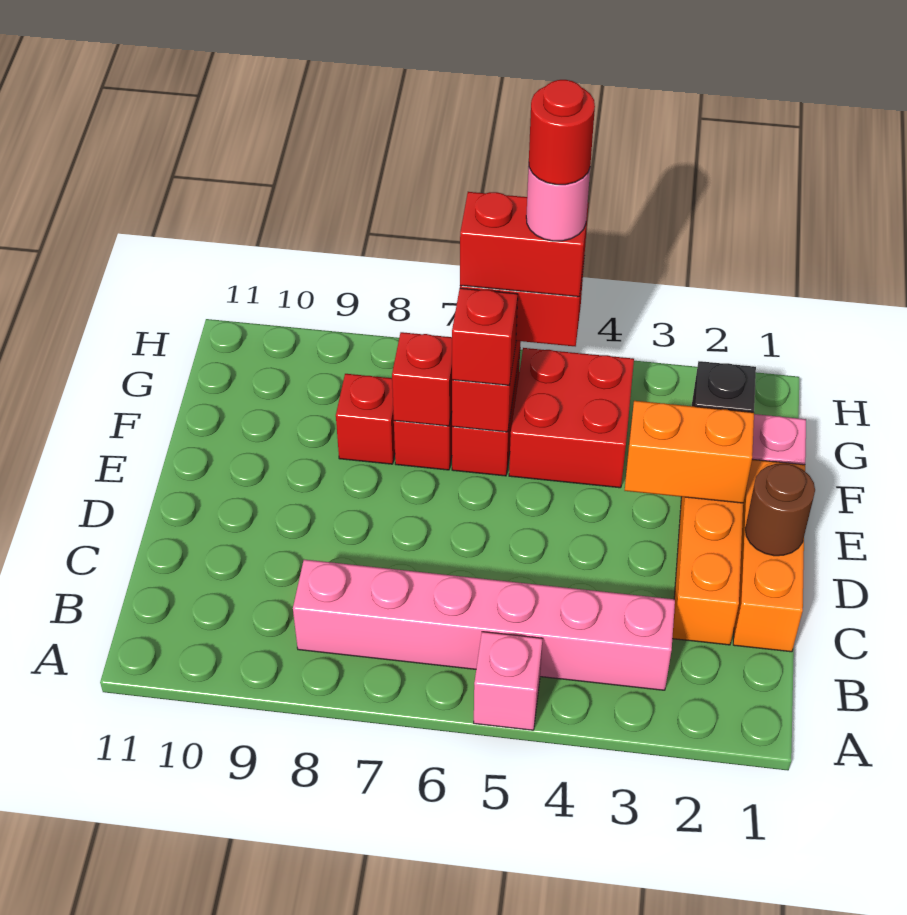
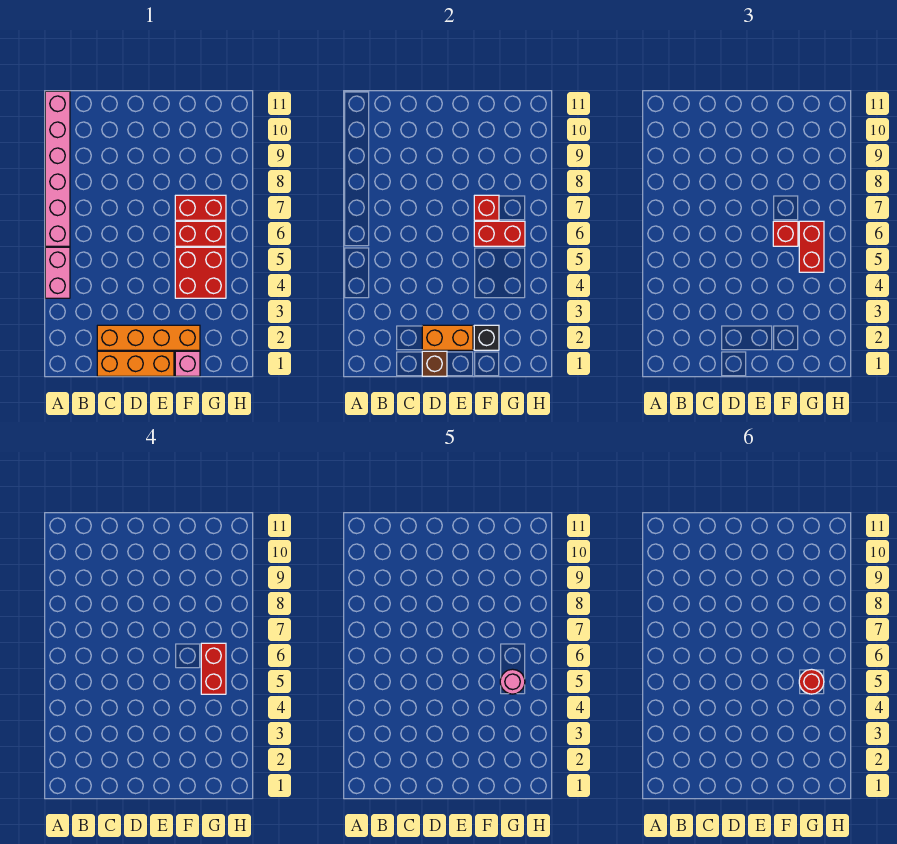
pink 1x1 brick [474,632,543,730] -> pink 1x2 brick [45,247,70,298]
pink 1x6 brick [293,560,675,690] -> pink 1x6 brick moved to [45,91,70,246]
brown 1x1 round brick [745,464,815,556] -> brown 1x1 brick [422,351,447,376]
orange 1x2 brick [625,401,754,503] -> orange 1x2 brick turned to [422,325,473,350]
red 1x1 brick [336,374,395,464] -> none

